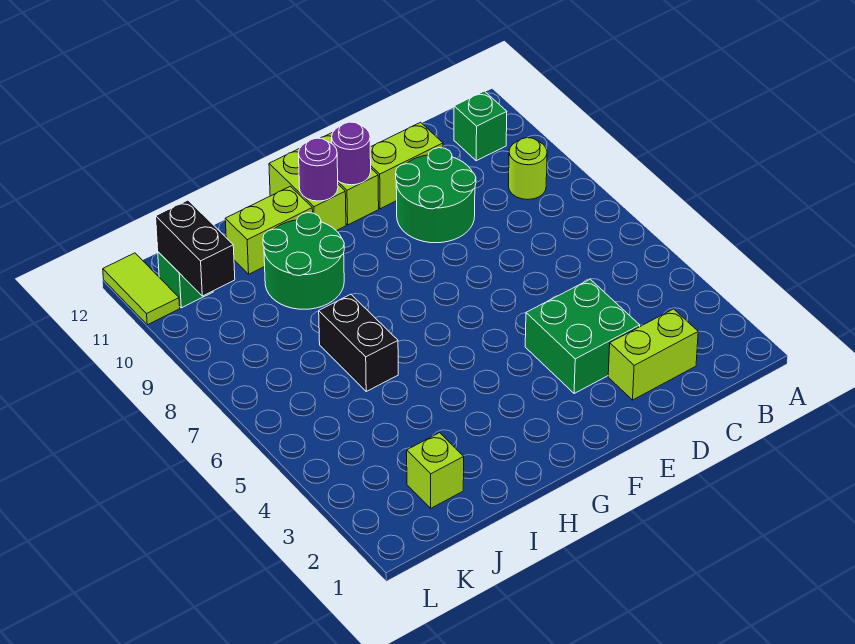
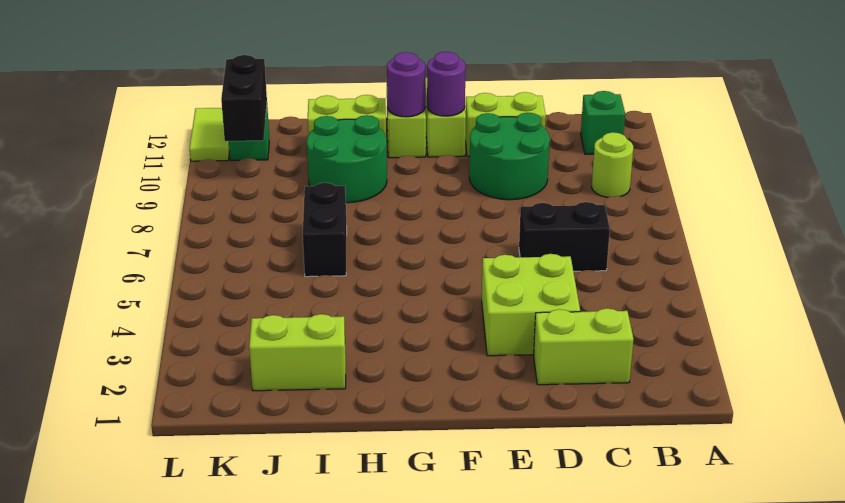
none -> black 1x2 brick [519,202,610,271]
green 2x2 brick [525,279,640,394] -> lime 2x2 brick [482,254,580,356]
lime 1x1 brick [407,433,464,508] -> lime 1x2 brick [249,314,346,391]

